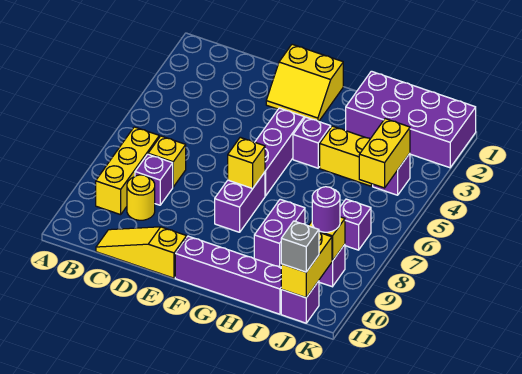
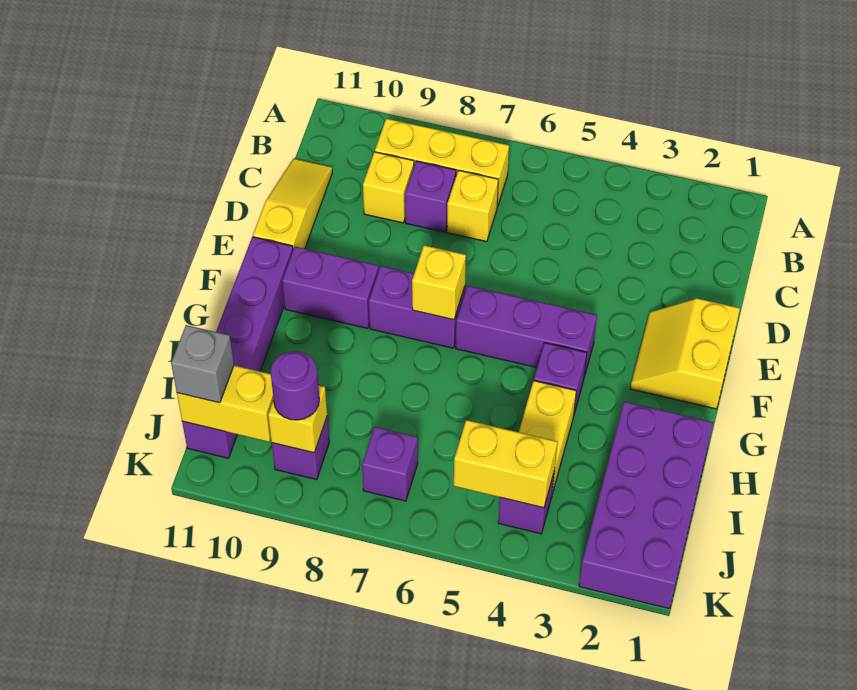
yellow 1x1 round brick [127,175,155,220] -> yellow 1x1 brick [363,152,414,223]
purple 1x2 brick [254,199,305,268] -> purple 1x2 brick moved to [282,247,379,329]

